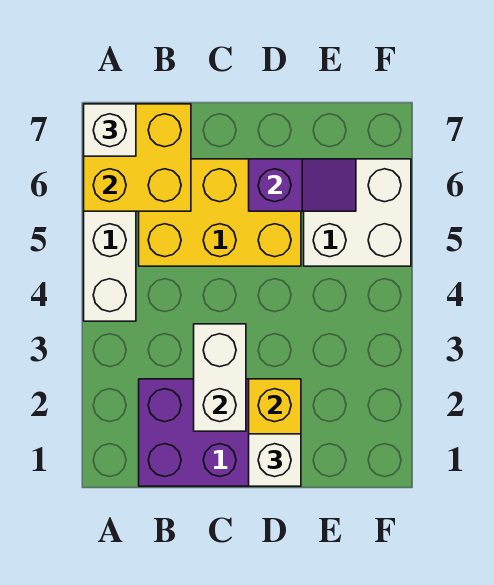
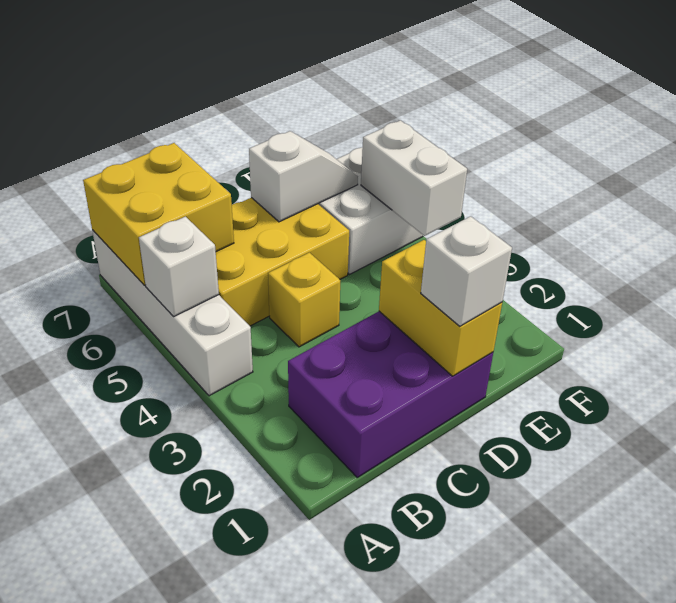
white 1x1 brick [84,104,136,156] -> white 1x1 brick moved to [139,217,219,317]
white 1x2 brick [194,324,246,431] -> white 1x2 brick moved to [361,120,467,236]
none -> yellow 1x1 brick [268,252,340,347]
purple 1x2 slope [249,159,356,211] -> white 1x2 slope [249,131,358,222]

